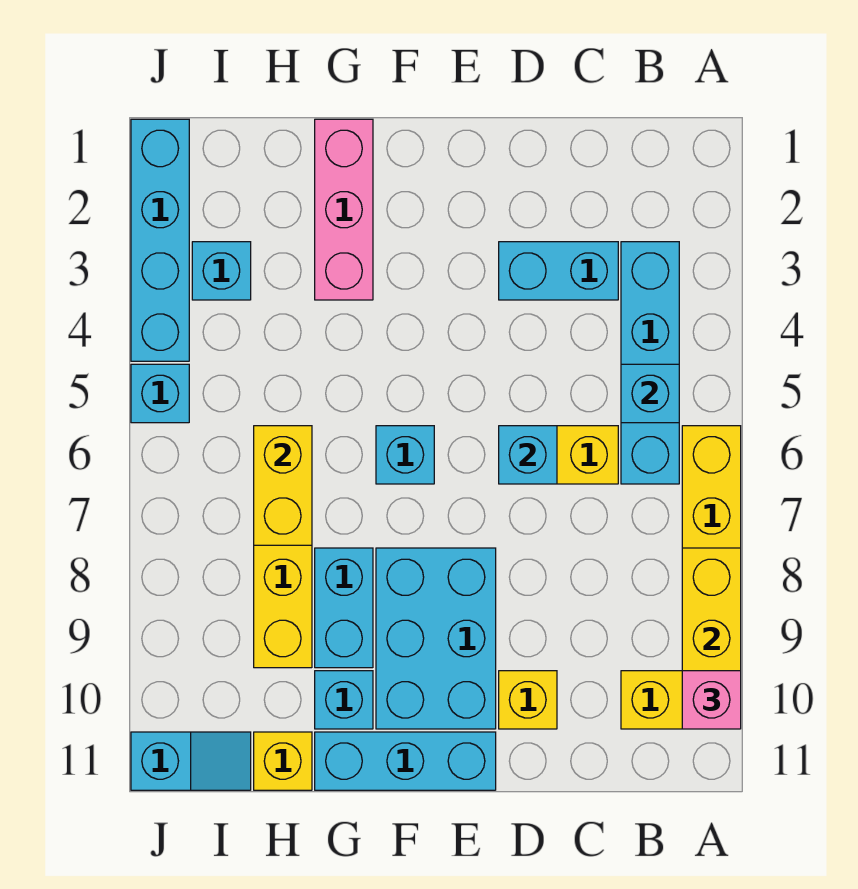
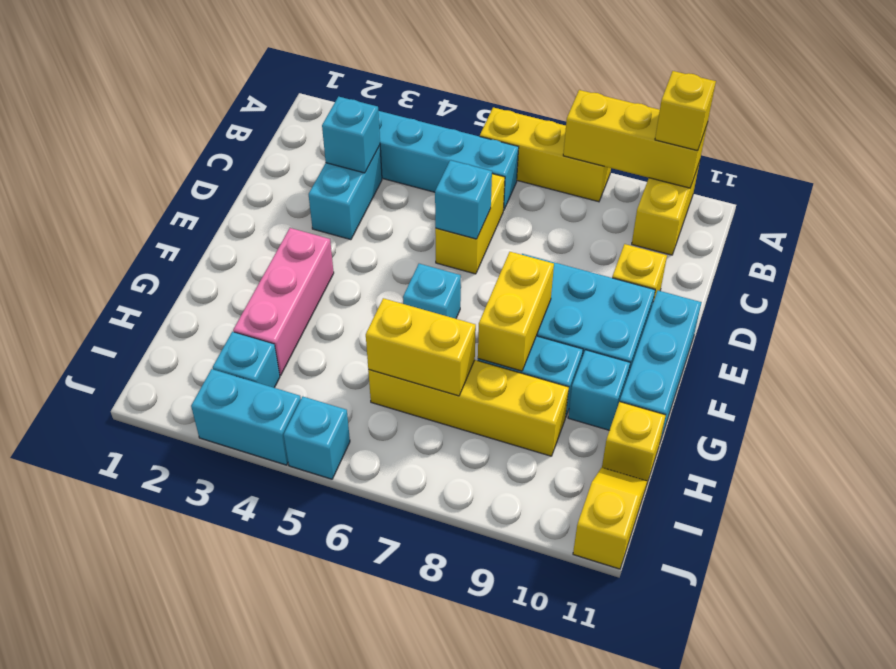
pink 1x1 brick [682,671,741,729] -> yellow 1x1 brick [655,71,716,151]
cyan 1x1 brick [621,364,679,423] -> cyan 1x1 brick moved to [322,97,380,173]
none -> yellow 1x2 brick [478,252,554,371]
pink 1x3 brick [315,119,373,300] -> pink 1x3 brick turned to [233,228,334,375]
cyan 1x2 slope [131,732,251,790] -> yellow 1x2 slope [573,468,647,569]
cyan 1x4 brick [131,119,189,361] -> cyan 1x2 brick [191,369,301,465]

